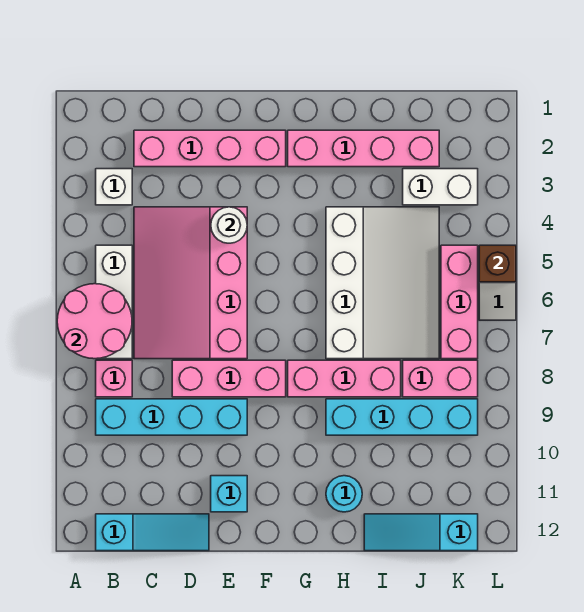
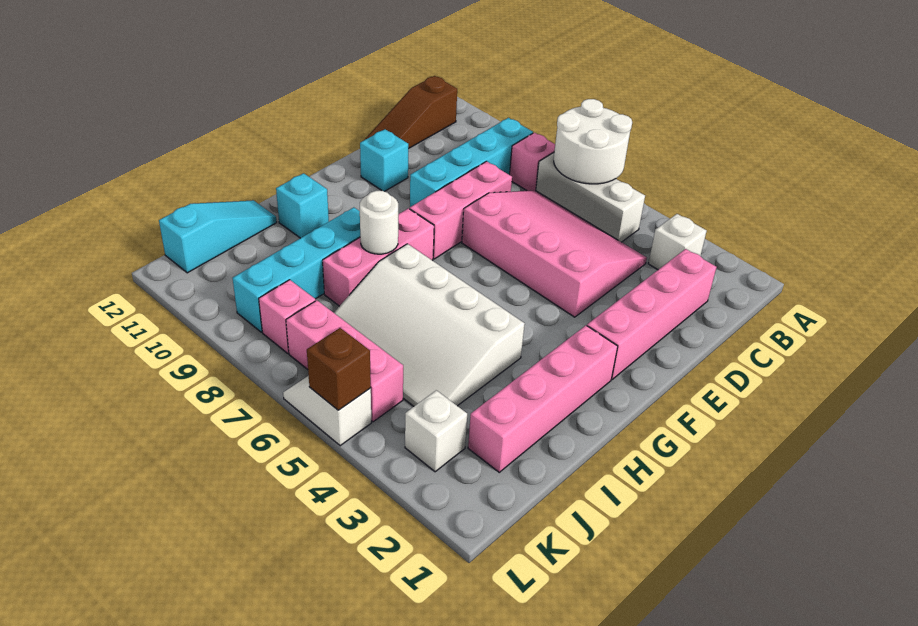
pink 2x2 round brick [57,284,132,359] -> white 2x2 round brick [554,99,632,184]
cyan 1x3 slope [96,514,209,551] -> brown 1x3 slope [365,76,457,149]
white 1x1 round brick [211,207,247,243] -> white 1x1 round brick moved to [360,191,398,254]
cyan 1x1 round brick [326,476,362,512] -> cyan 1x1 brick [276,173,329,238]
white 1x2 brick [403,169,478,205] -> white 1x1 brick [405,390,467,472]
pink 1x2 brick [403,360,478,397] -> pink 1x1 brick [259,280,316,353]

